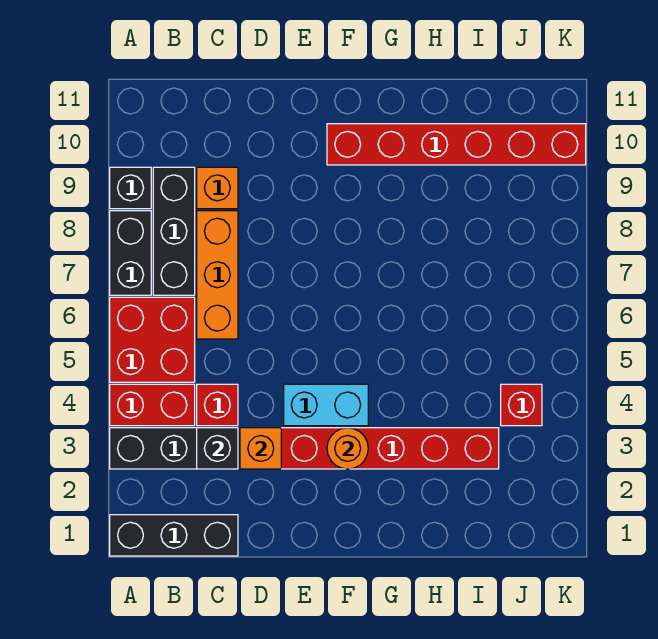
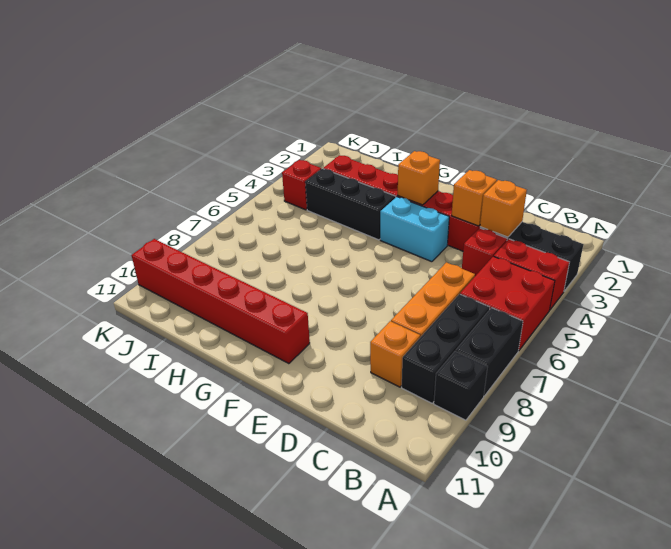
black 1x3 brick [110,515,238,556] -> black 1x3 brick moved to [305,169,396,240]
black 1x1 brick [197,428,238,469] -> orange 1x1 brick [480,180,527,237]
orange 1x1 round brick [327,428,368,469] -> orange 1x1 brick [398,151,440,205]

